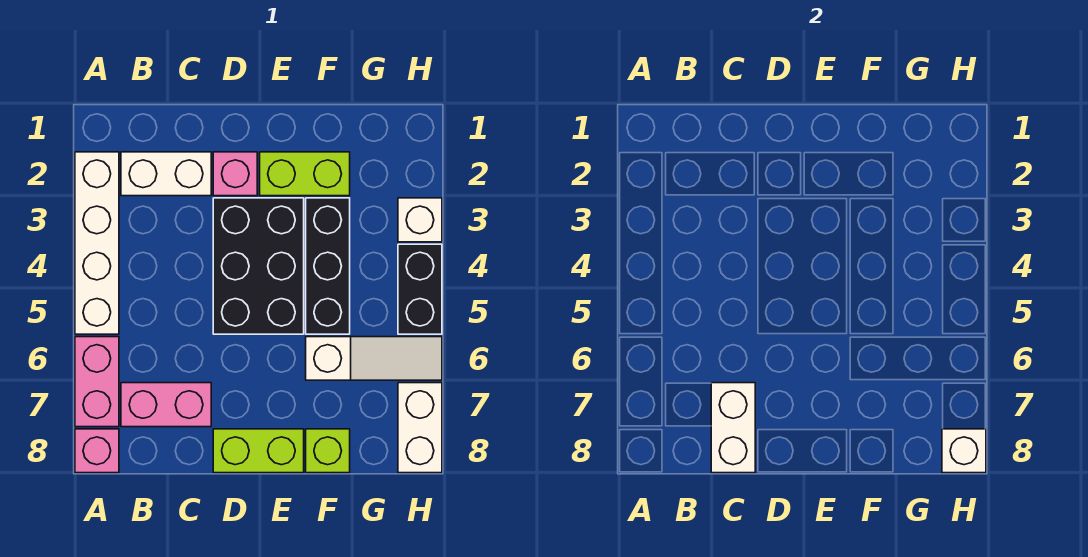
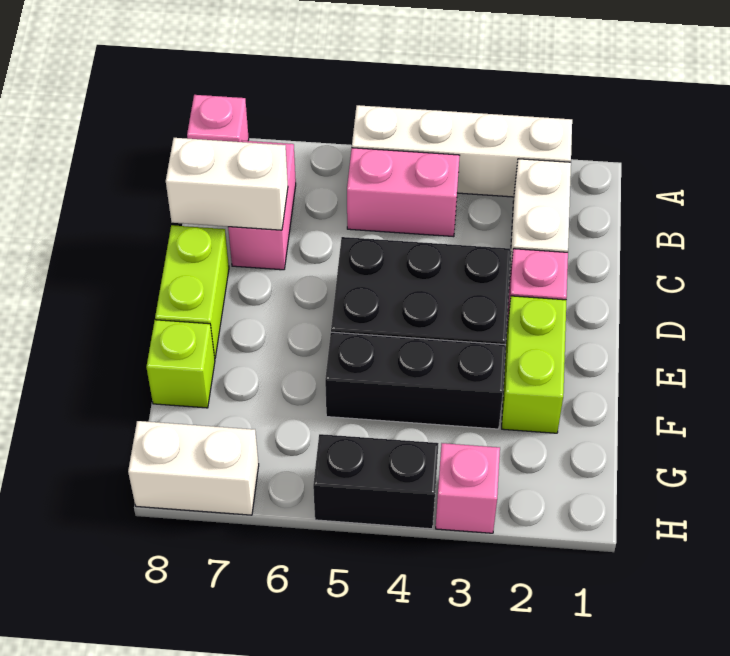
pink 1x2 brick [75,337,119,427] -> pink 1x2 brick moved to [347,148,460,237]
white 1x3 slope [306,337,442,380] -> none
white 1x1 brick [398,198,442,242] -> pink 1x1 brick [436,443,500,533]
white 1x1 brick [942,429,986,473] -> none

